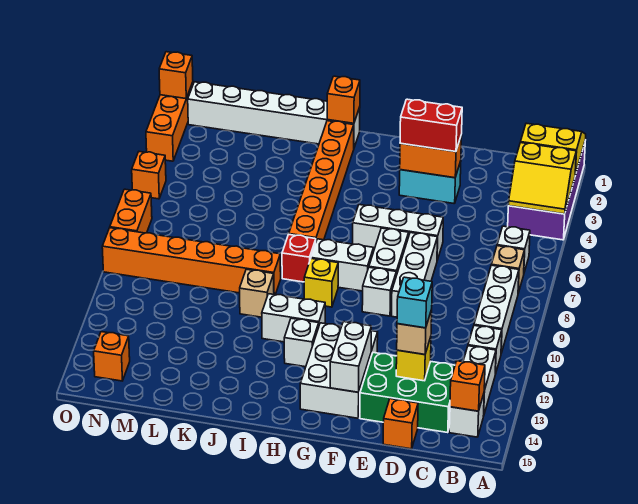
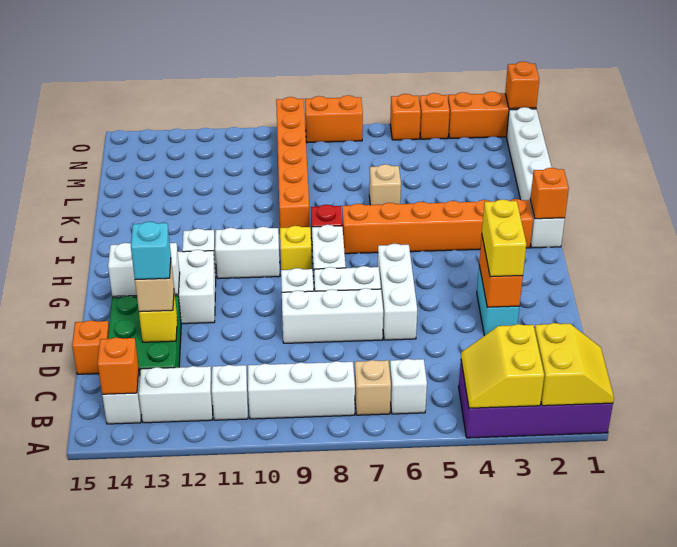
red 1x2 brick [400,99,462,152] -> yellow 1x2 brick [482,199,526,277]
white 1x2 brick [262,294,325,342] -> white 1x2 brick turned to [215,227,280,279]
tan 1x1 brick [240,269,274,317] -> tan 1x1 brick moved to [369,164,401,205]
orange 1x1 brick [94,332,130,381] -> orange 1x1 brick moved to [419,93,450,139]

